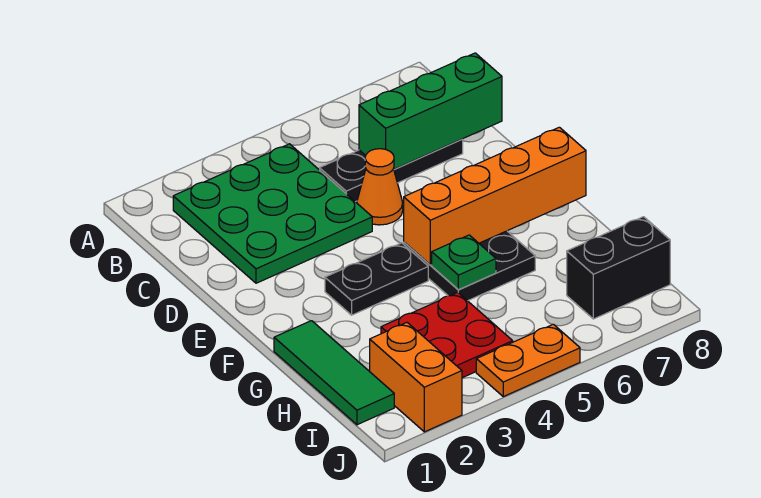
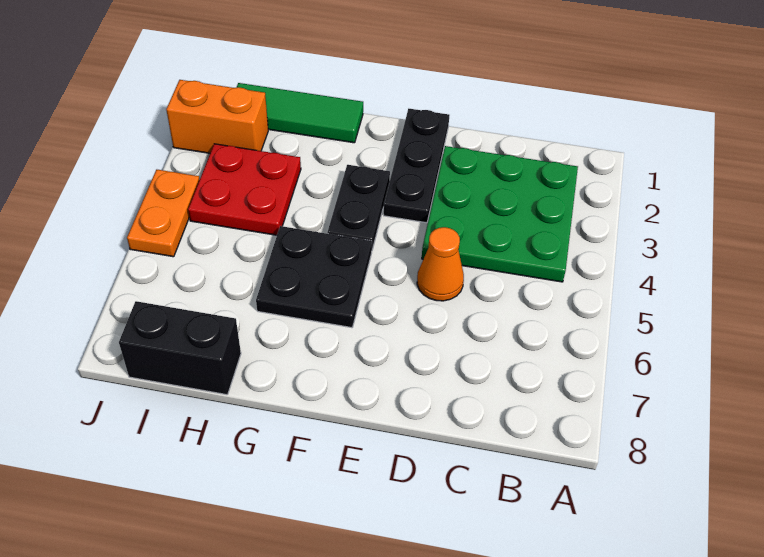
black 1x3 plate [320,139,463,202] -> black 1x3 plate moved to [384,109,449,223]
green 1x3 brick [359,53,502,169] -> none
orange 1x4 brick [404,127,586,265] -> none
green 1x1 plate [432,235,496,290] -> none
black 1x2 brick [567,217,670,319] -> black 1x2 brick turned to [119,301,241,395]

